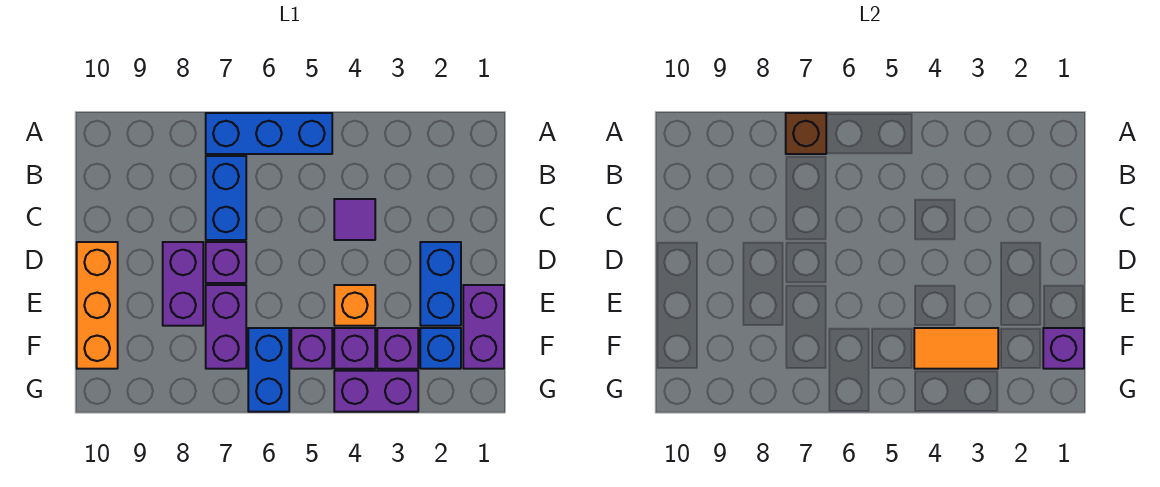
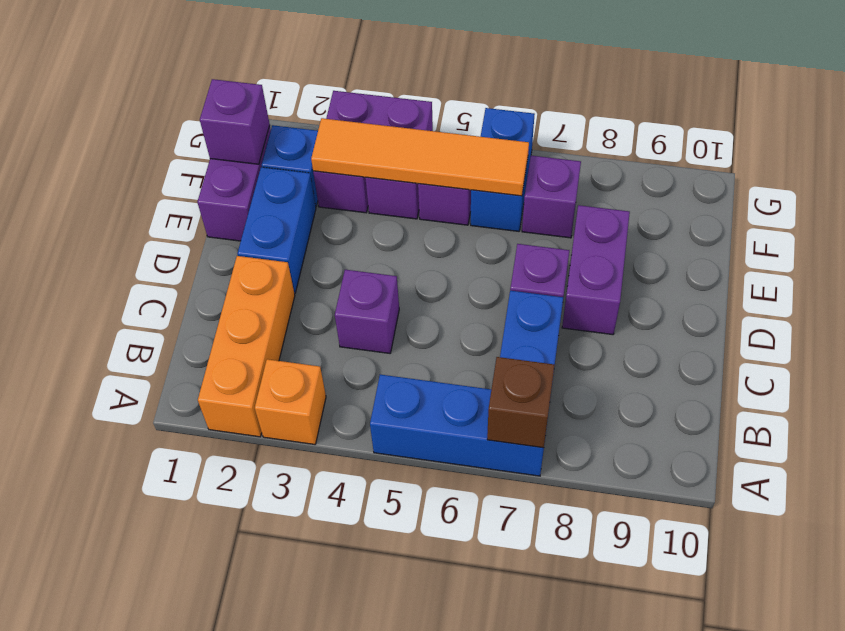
purple 1x1 tile [334,199,375,240] -> purple 1x1 brick [335,270,399,353]
orange 1x3 brick [77,242,118,369] -> orange 1x3 brick moved to [198,256,295,437]
orange 1x1 brick [334,285,375,326] -> orange 1x1 brick moved to [255,359,326,444]
purple 1x2 brick [206,285,246,369] -> purple 1x1 brick [522,156,581,238]
orange 1x2 tile [914,328,998,369] -> orange 1x4 tile [311,118,529,196]

